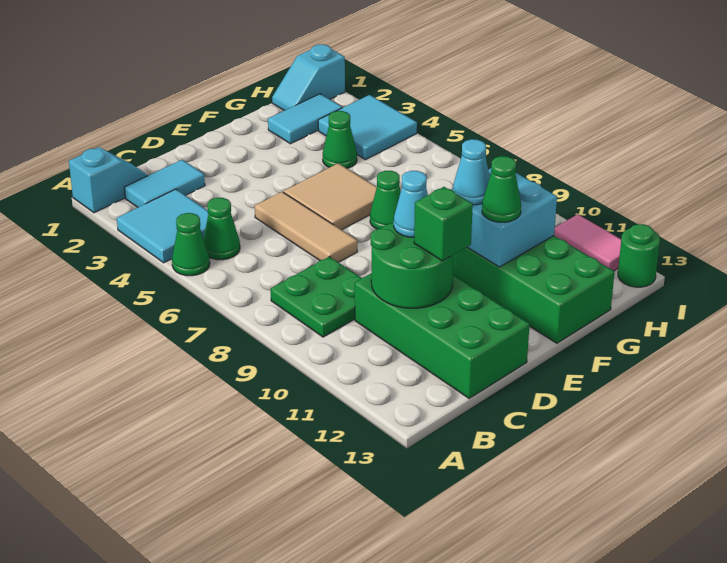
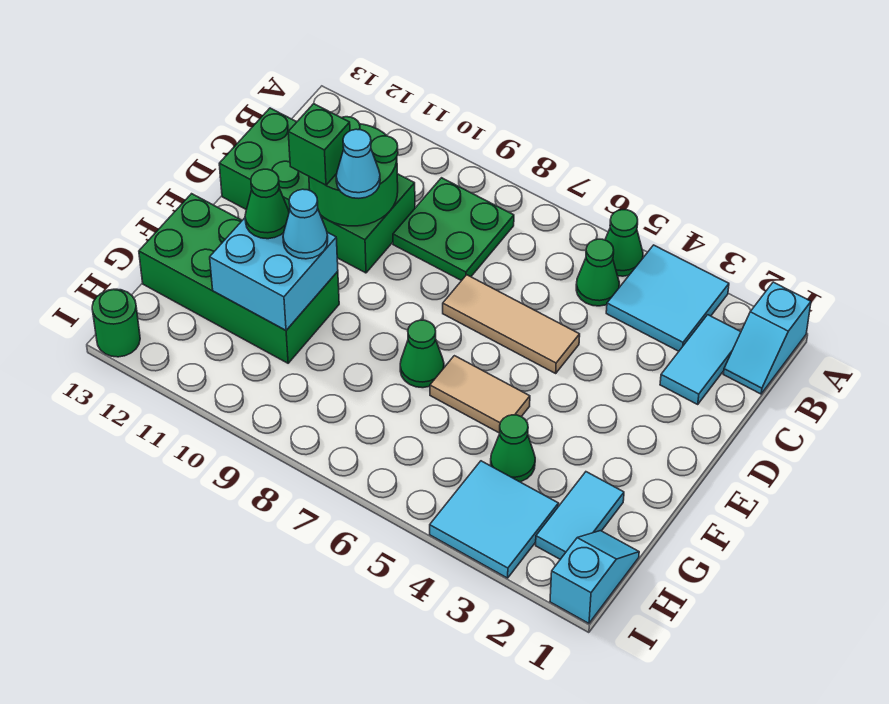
tan 2x2 tile [284,163,377,230] -> tan 1x2 tile [430,356,530,433]
pink 1x2 tile [554,214,621,271] -> none

